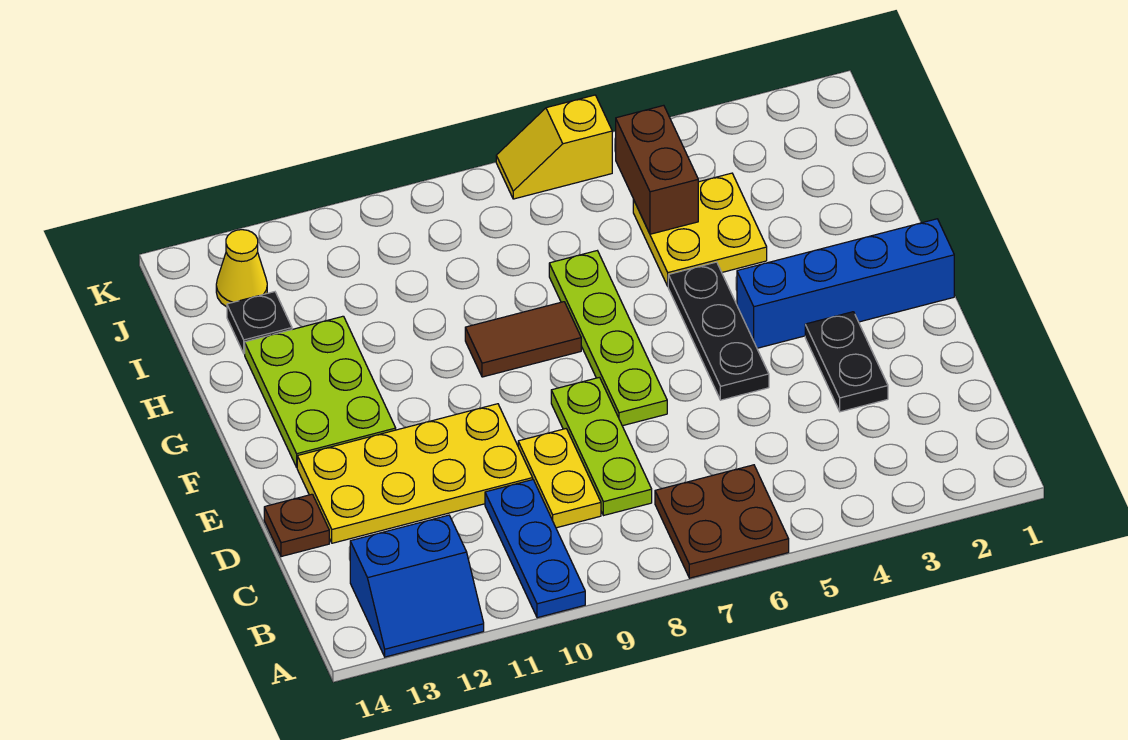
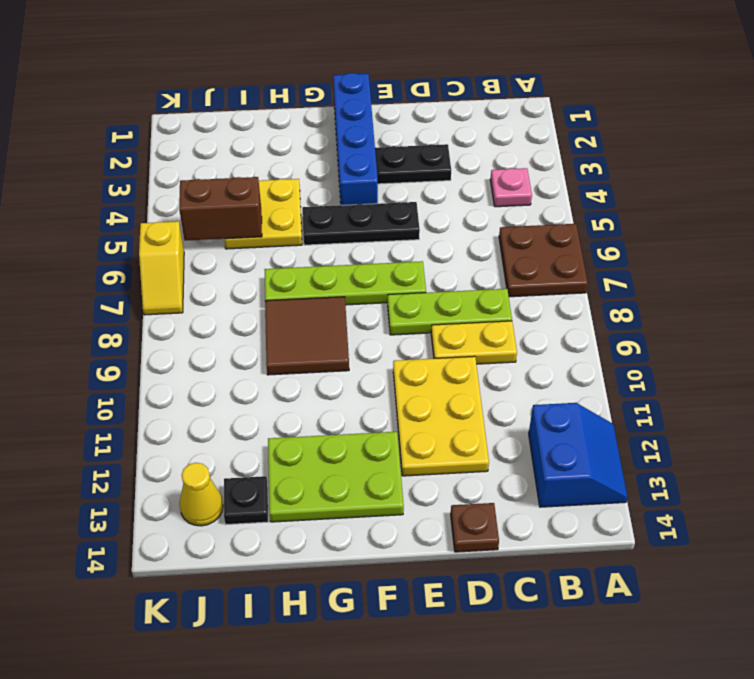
blue 1x3 plate [485,480,585,618] -> none
none -> pink 1x1 plate [490,168,532,207]
yellow 2x4 plate [297,404,533,543] -> yellow 2x3 plate [393,356,489,476]
brown 1x2 tile [465,302,581,377] -> brown 2x2 tile [265,297,349,375]

